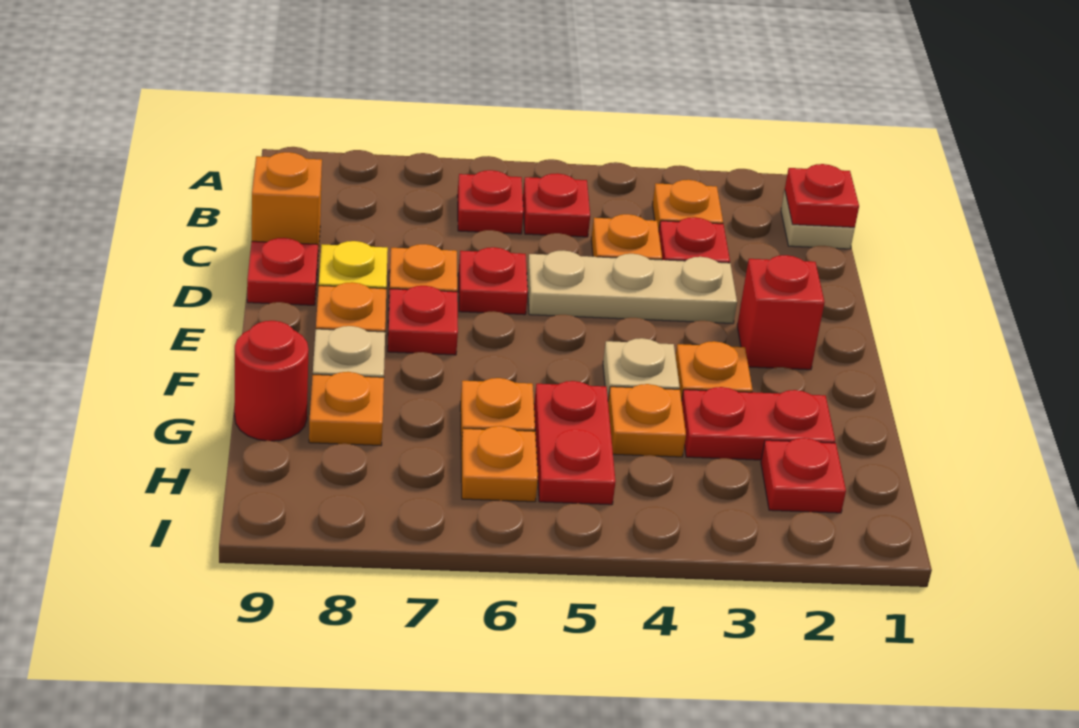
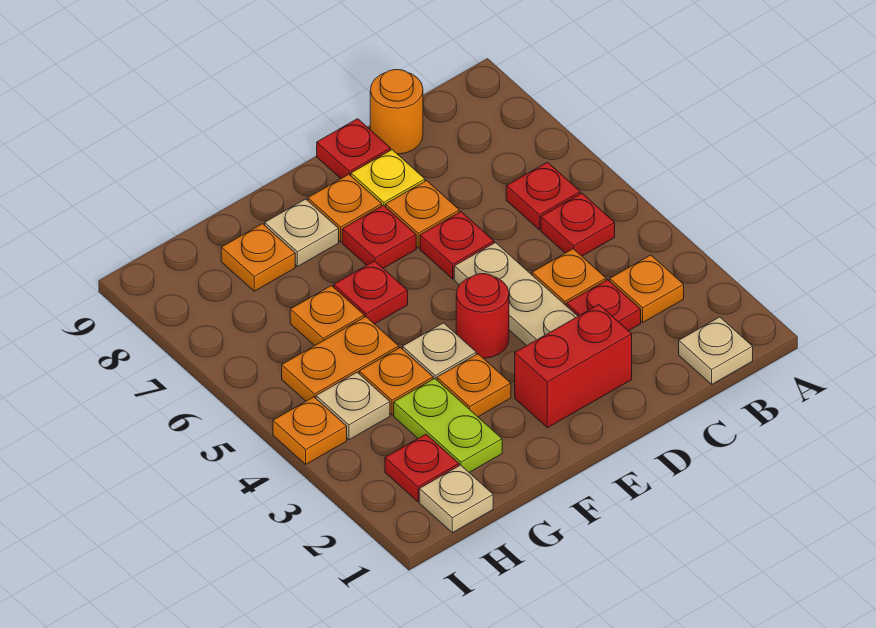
red 1x1 plate [785,164,859,227] -> red 1x1 plate moved to [334,261,408,324]
orange 1x1 brick [252,152,322,252] -> orange 1x1 round brick [370,70,423,154]
red 1x1 brick [737,255,825,370] -> red 1x2 brick [515,305,632,428]
red 1x2 plate [682,387,835,460] -> lime 1x2 plate [394,379,502,472]
red 1x2 plate [534,381,616,505] -> orange 1x2 plate [282,317,399,401]
red 1x1 round brick [235,321,309,441] -> red 1x1 round brick moved to [456,274,509,358]
none -> tan 1x1 plate [419,465,493,533]
none -> tan 1x1 plate [316,372,390,440]
orange 1x1 plate [461,426,538,502] -> orange 1x1 plate moved to [273,397,347,464]

